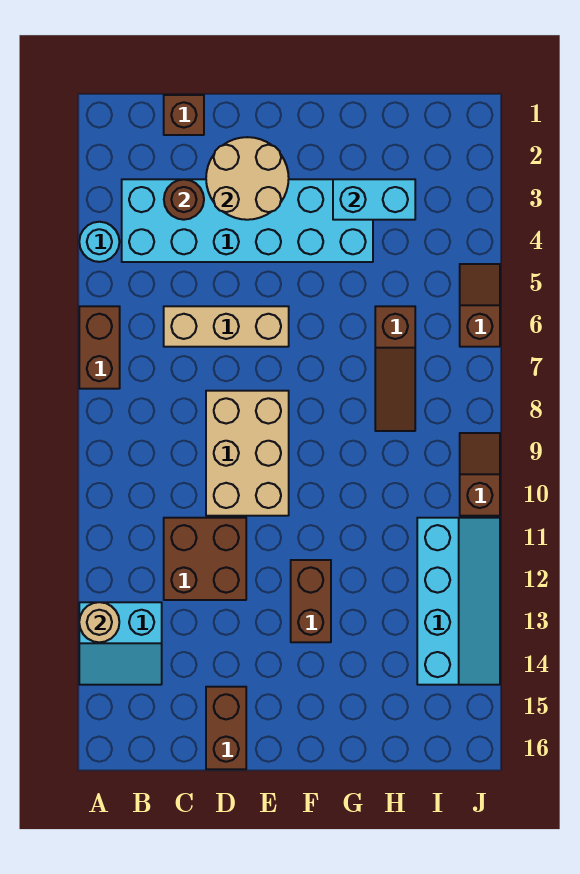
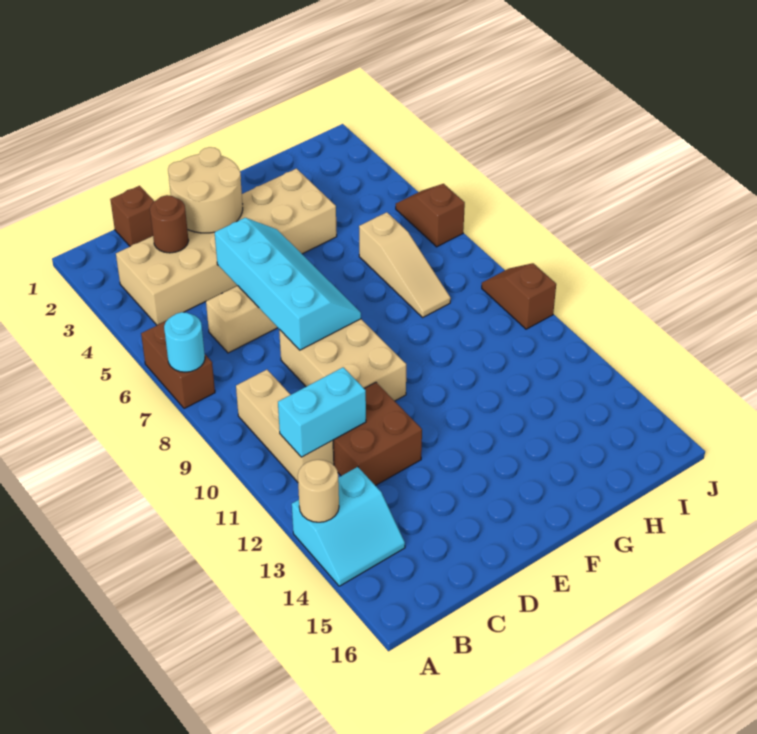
cyan 1x1 round brick [79,222,119,262] -> cyan 1x1 round brick moved to [164,312,205,372]
cyan 2x6 brick [122,179,373,262] -> tan 2x6 brick [116,169,337,325]
none -> tan 1x3 brick [236,370,334,482]
brown 1x2 brick [206,687,246,769] -> none
brown 1x2 brick [291,560,331,642] -> none
cyan 1x2 brick [333,179,415,220] -> cyan 1x2 brick moved to [278,367,366,457]
brown 1x3 slope [375,306,415,431] -> tan 1x3 slope [359,212,451,317]
cyan 2x4 slope [417,518,500,685] -> cyan 2x4 slope moved to [215,218,361,350]

